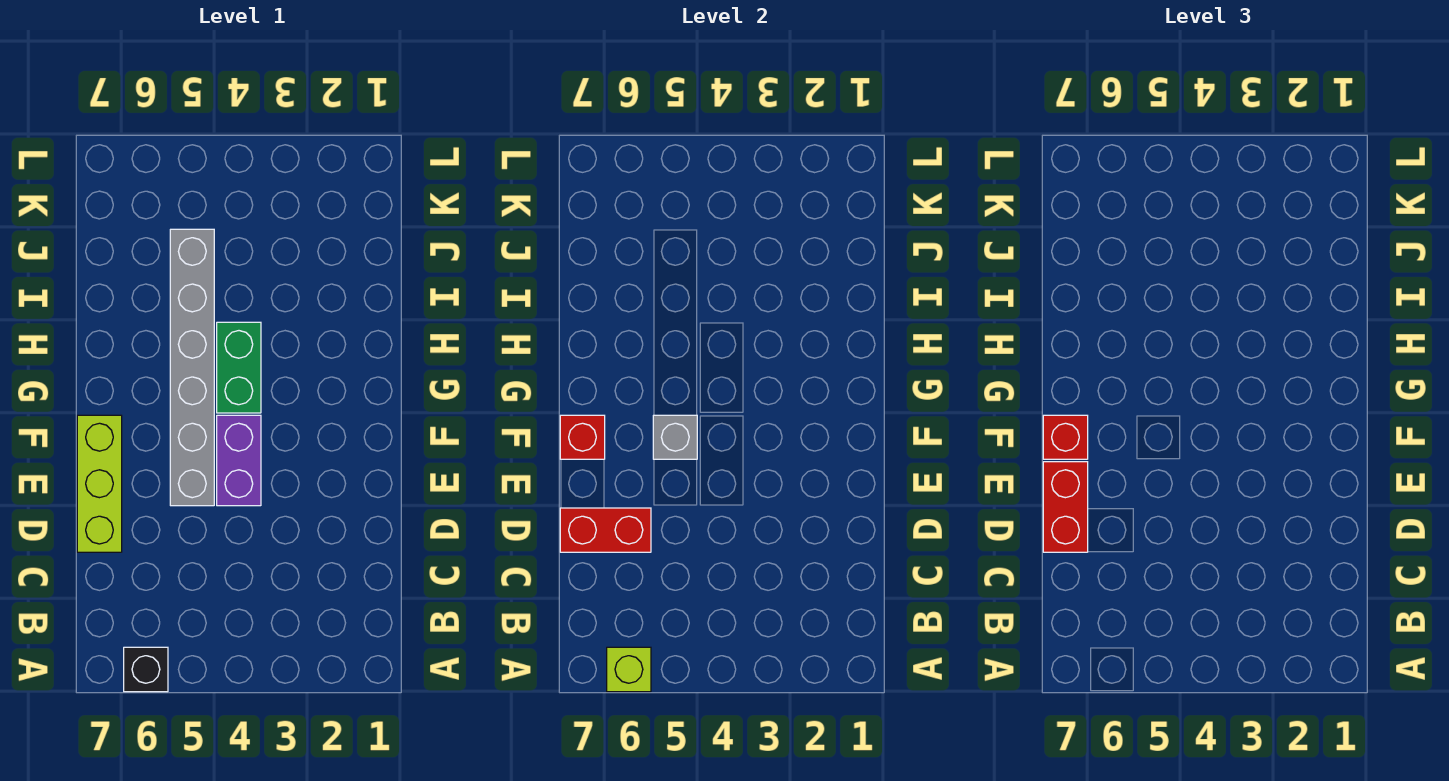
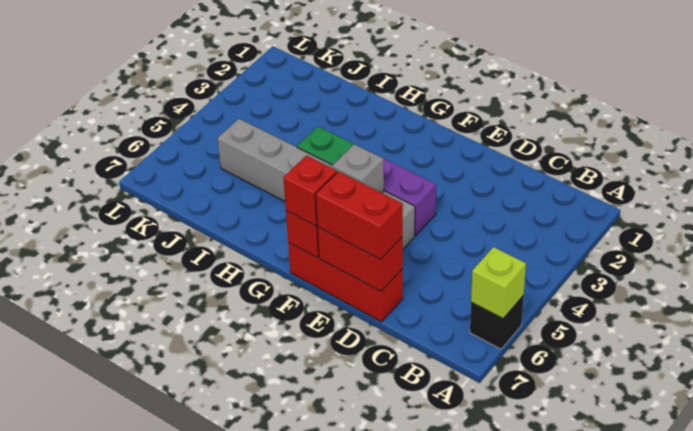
red 1x2 brick [560,508,651,552] -> red 1x2 brick turned to [317,227,403,291]
lime 1x3 brick [77,415,122,552] -> red 1x3 brick [288,243,403,322]

